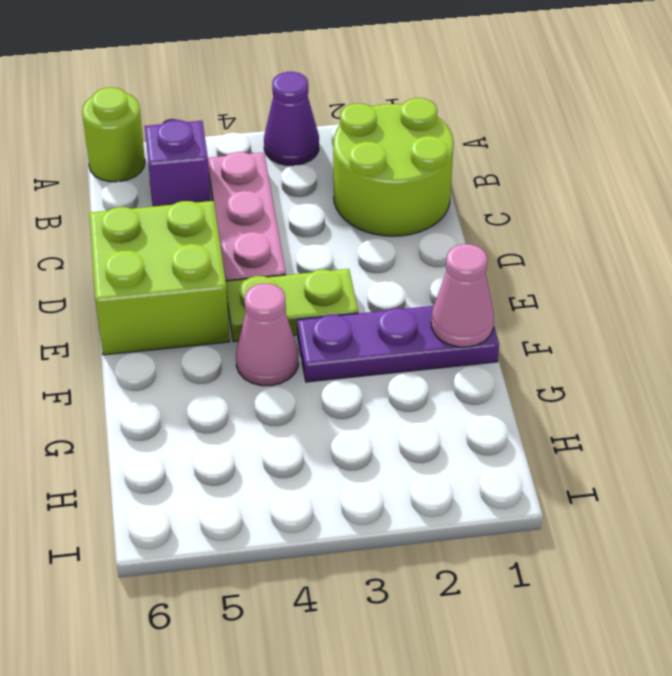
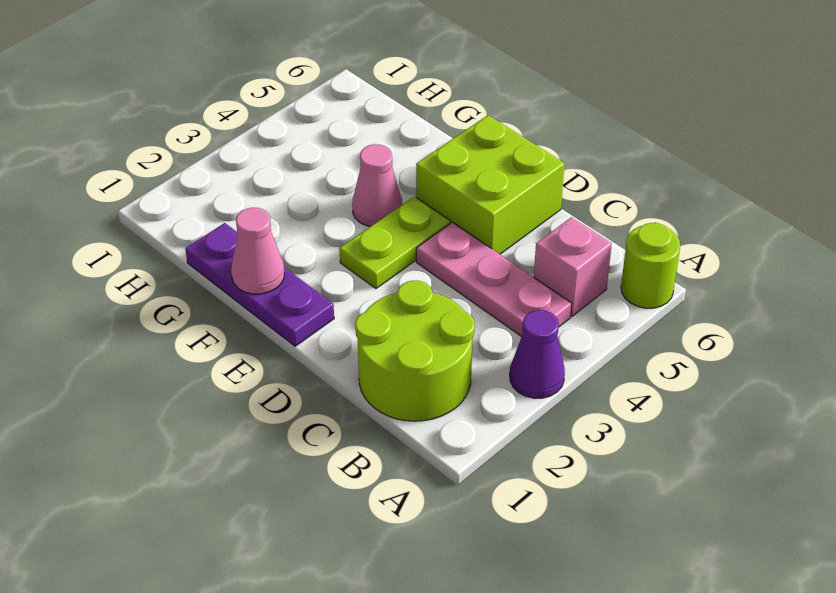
purple 1x1 brick [145,120,211,206] -> pink 1x1 brick [534,217,612,316]
purple 1x3 plate [297,306,499,382] -> purple 1x3 plate turned to [186,223,334,346]

